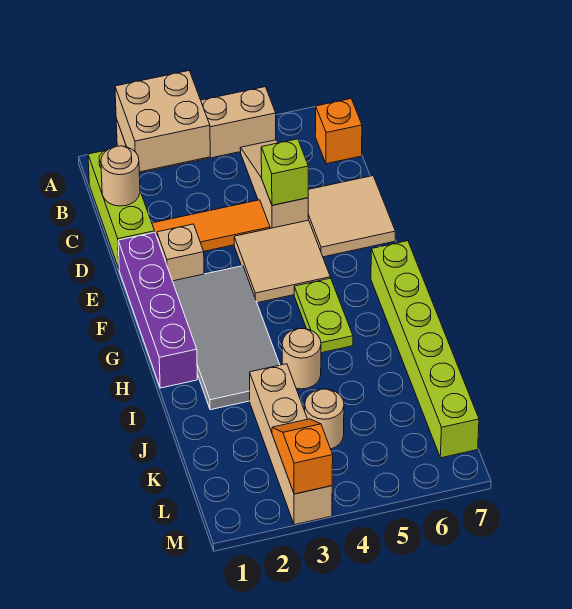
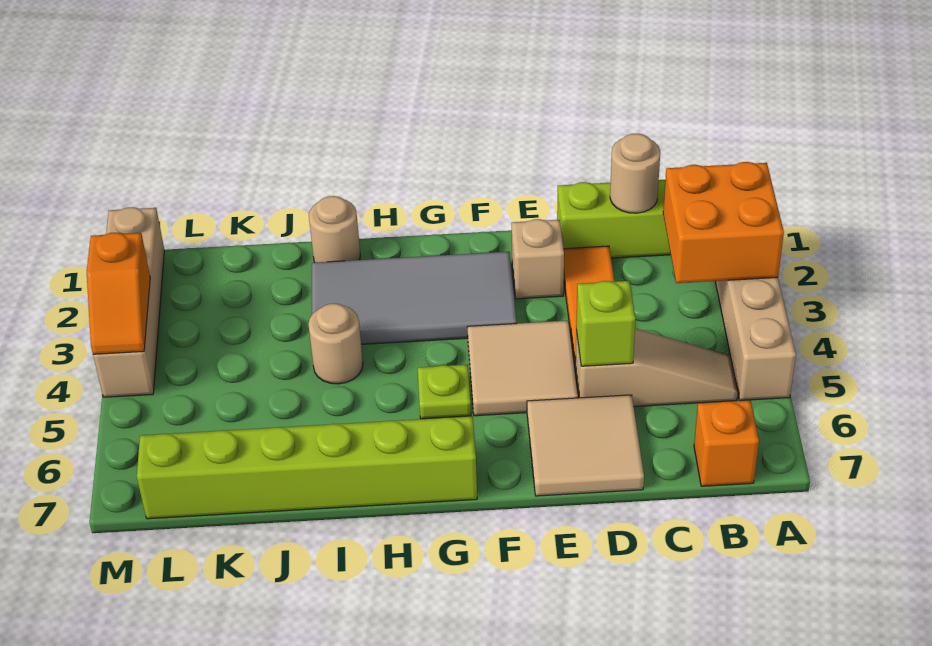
tan 2x2 brick [115,71,210,172] -> orange 2x2 brick [663,162,784,283]
purple 1x4 brick [118,232,197,388] -> none
lime 1x2 plate [294,278,353,353] -> lime 1x1 plate [418,365,471,419]
tan 1x4 brick [250,364,332,525] -> tan 1x4 brick turned to [93,207,164,397]
tan 1x1 round brick [305,389,344,449] -> tan 1x1 round brick moved to [309,196,360,262]
orange 1x2 slope [272,419,333,494] -> orange 1x2 slope turned to [87,233,150,354]

